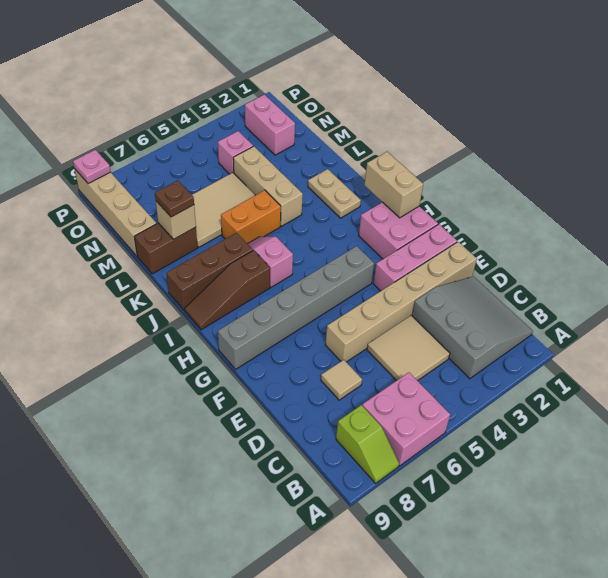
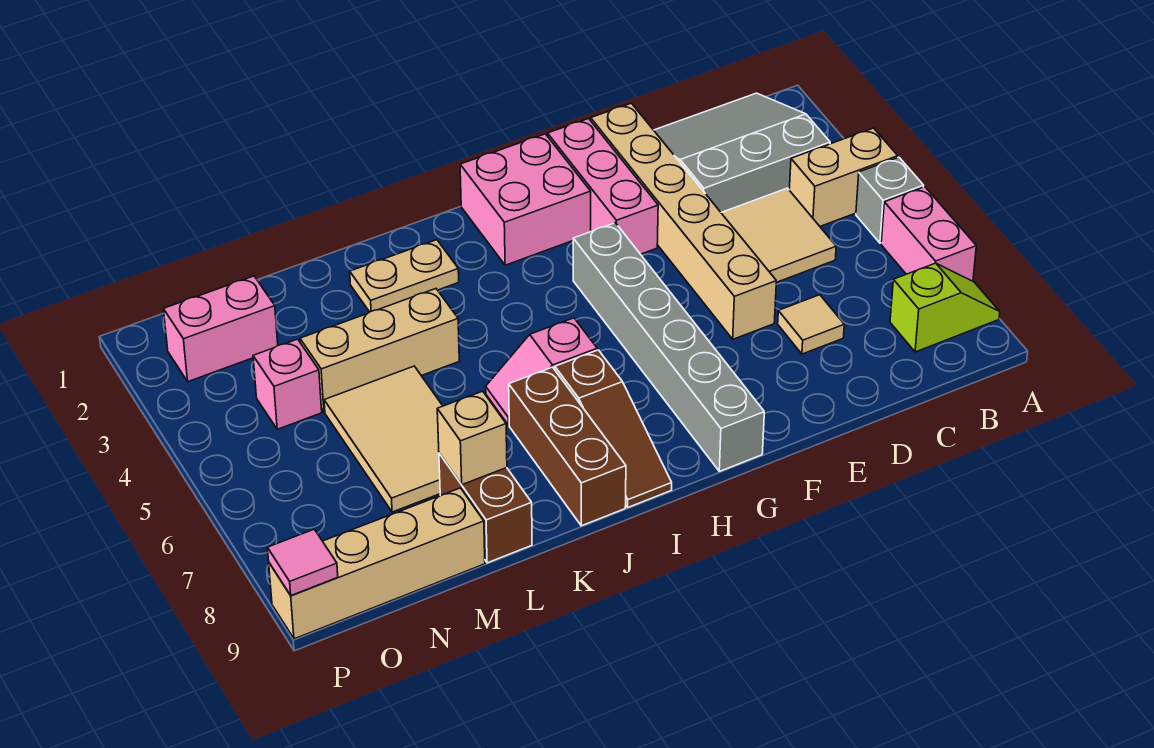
none -> grey 1x1 brick [856,157,924,243]
pink 2x2 brick [362,372,450,466] -> pink 1x2 brick [881,187,976,281]
tan 1x2 brick [365,152,423,218] -> tan 1x2 brick moved to [789,128,898,226]
orange 1x2 brick [221,190,281,244] -> none
brown 1x1 plate [155,180,194,217] -> none
pink 1x1 plate [73,150,111,184] -> pink 1x1 tile [268,529,338,595]

